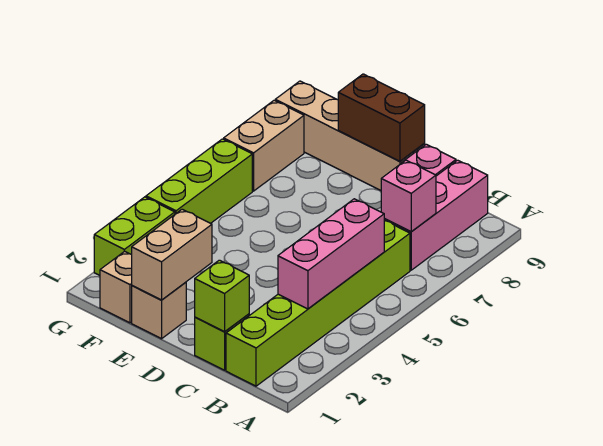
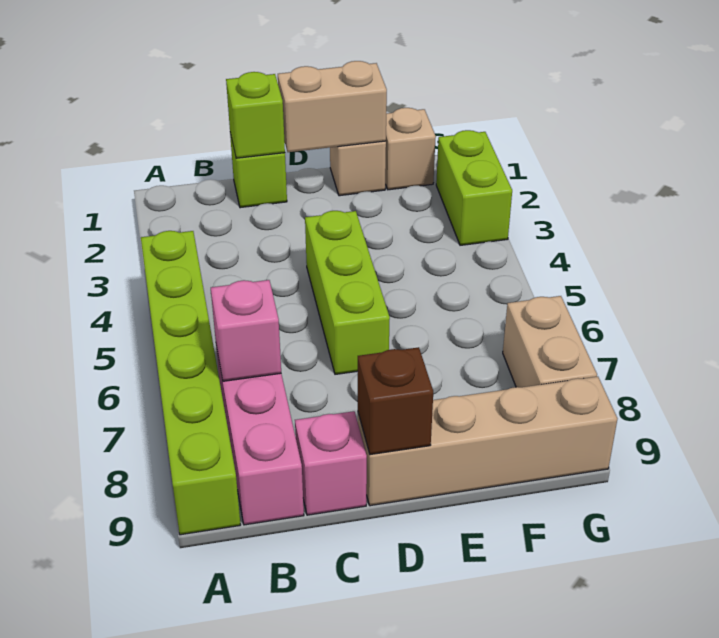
lime 1x6 brick [226,221,410,386] -> lime 1x6 brick moved to [141,231,240,535]
pink 1x3 brick [278,199,385,309] -> none
brown 1x2 brick [338,74,425,161] -> brown 1x1 brick [358,347,433,455]
tan 1x2 brick [132,209,212,300] -> tan 1x2 brick turned to [278,61,387,152]
lime 1x3 brick [146,139,252,223] -> lime 1x3 brick moved to [305,211,390,374]

